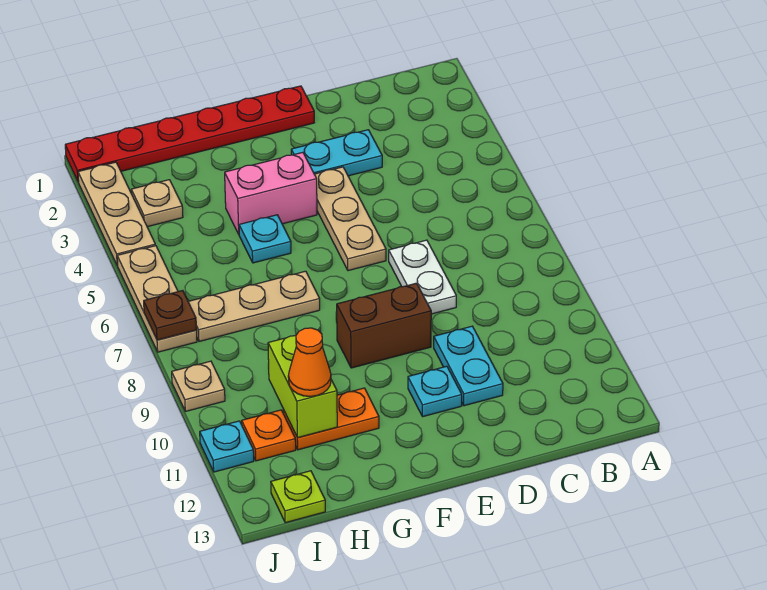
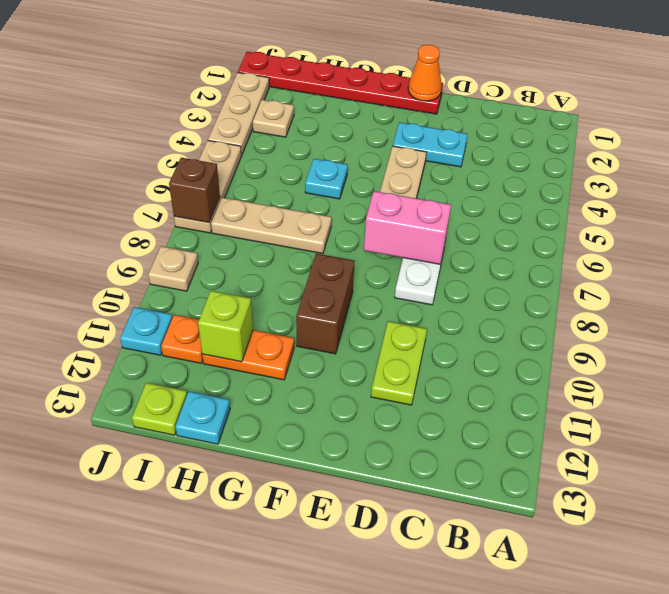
cyan 1x2 plate [434,326,503,406] -> lime 1x2 plate [371,321,427,405]
brown 1x2 brick [337,283,431,368] -> brown 1x2 brick turned to [296,254,355,354]
cyan 1x1 plate [408,366,462,417] -> cyan 1x1 plate moved to [175,391,230,444]
pink 1x2 brick [225,152,317,234] -> pink 1x2 brick moved to [364,191,451,264]
lime 1x2 brick [268,335,337,438] -> lime 1x1 brick [198,291,253,362]
orange 1x1 cone [288,328,331,396] -> orange 1x1 cone moved to [408,45,442,101]
brown 1x1 plate [144,291,196,340] -> brown 1x1 brick [169,158,220,223]

